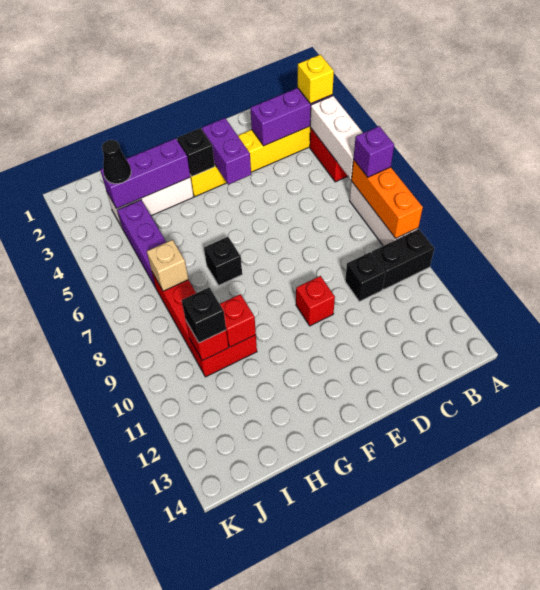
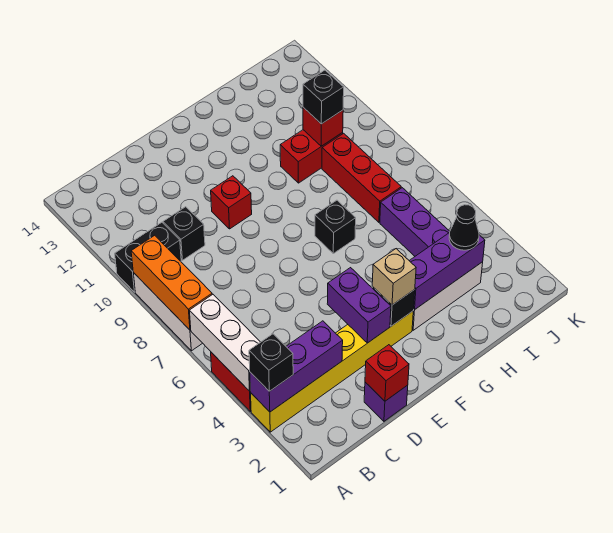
yellow 1x1 brick [298,55,334,104] -> black 1x1 brick [249,334,293,391]
purple 1x1 brick [353,126,394,177] -> purple 1x1 brick moved to [364,382,408,421]
red 1x1 brick [220,294,256,347] -> red 1x1 brick moved to [365,345,409,401]
tan 1x1 brick [147,240,188,291] -> tan 1x1 brick moved to [372,249,416,305]

